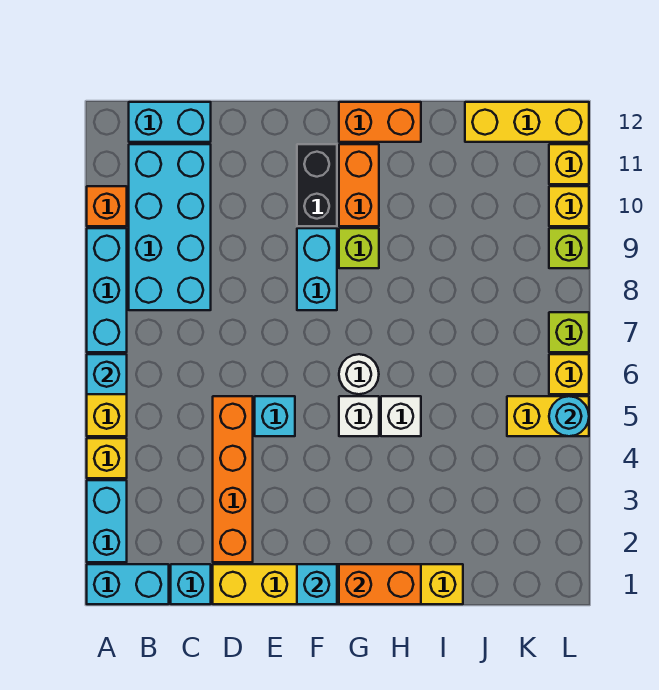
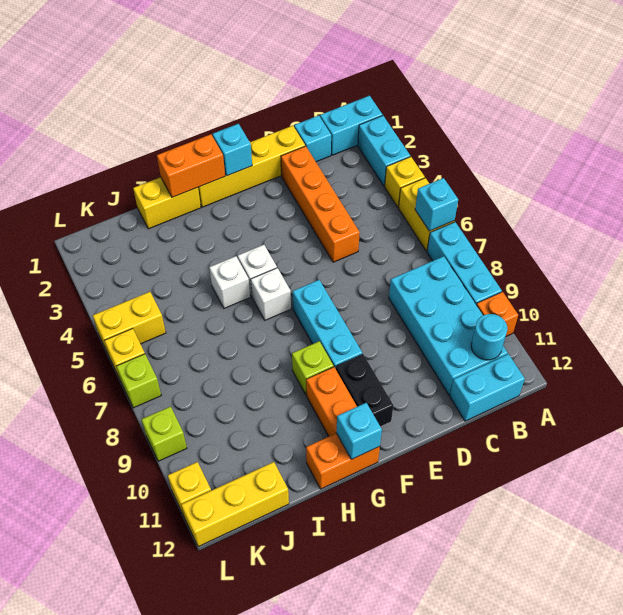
cyan 1x1 brick [255,396,295,436] -> cyan 1x1 brick moved to [336,403,382,459]
cyan 1x2 brick [297,228,337,310] -> cyan 1x3 brick [293,280,362,369]
white 1x1 round brick [339,354,379,394] -> white 1x1 brick [251,268,291,320]
cyan 1x1 round brick [549,396,589,436] -> cyan 1x1 round brick moved to [471,314,507,360]
yellow 1x1 brick [549,186,589,226] -> none

